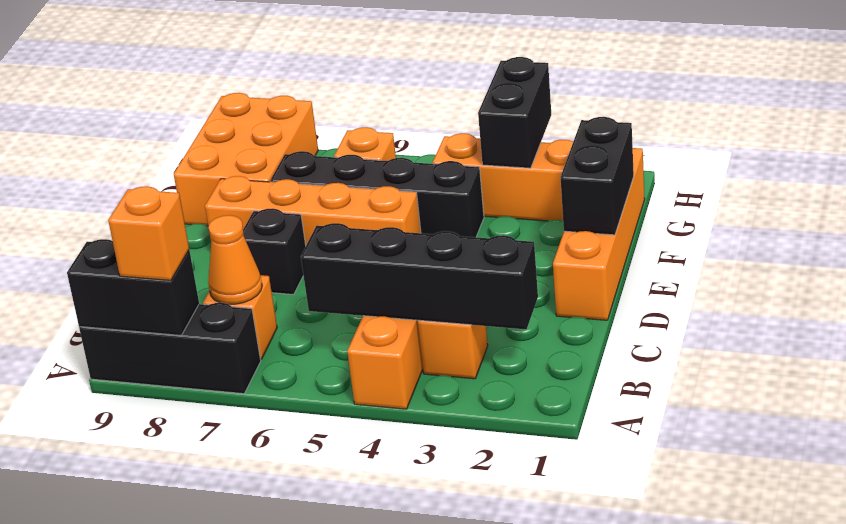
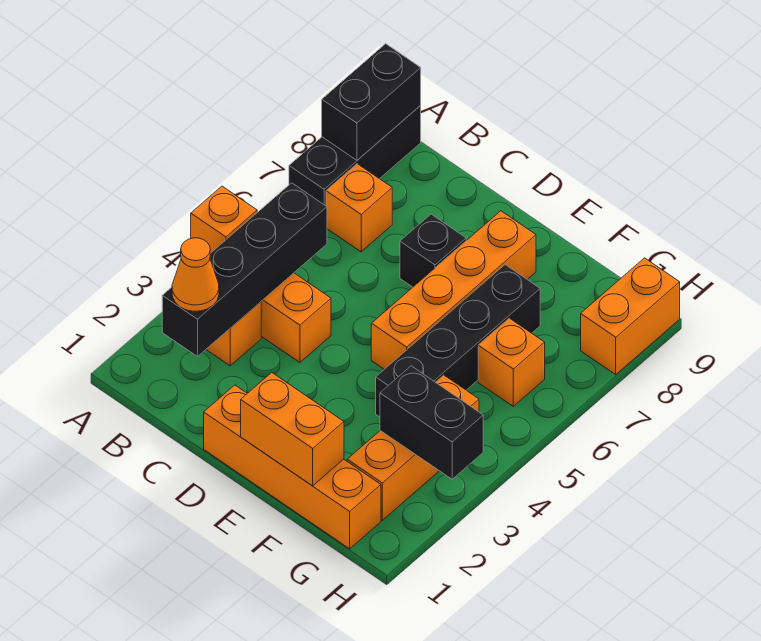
orange 1x1 brick [108,186,189,280] -> orange 1x1 brick moved to [191,186,257,253]
orange 1x1 cone [208,215,262,304] -> orange 1x1 cone moved to [172,238,219,311]
black 1x2 brick [560,117,634,235] -> orange 1x2 brick [241,372,344,486]
orange 2x3 brick [174,93,318,226] -> orange 1x2 brick [581,258,680,375]

